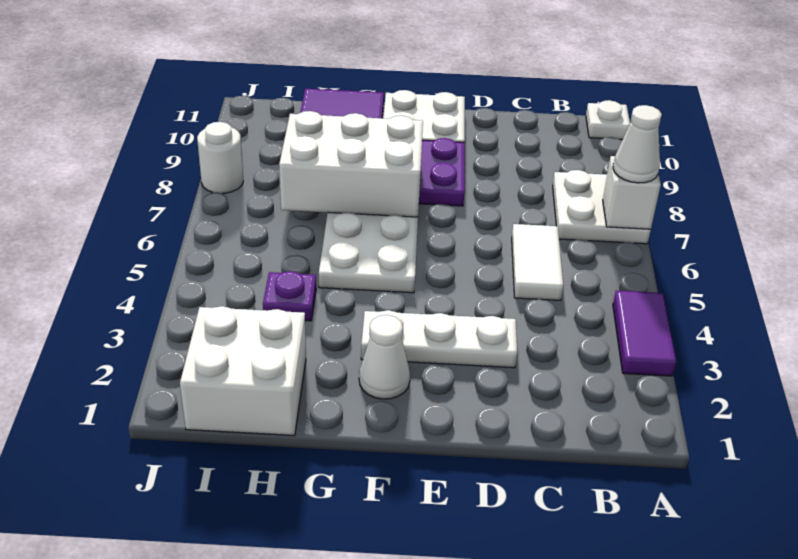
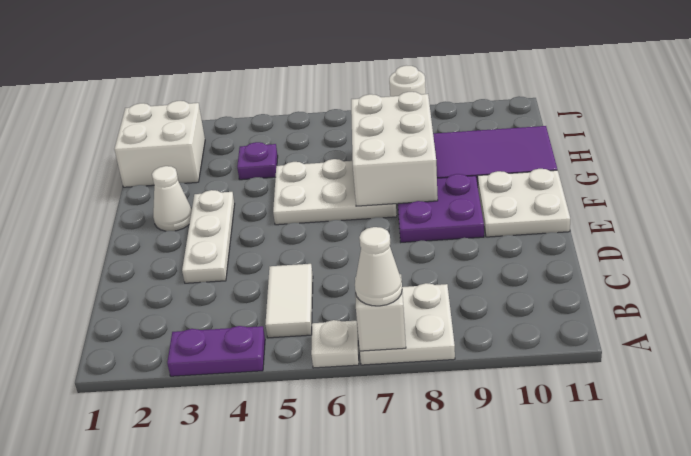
purple 1x2 tile [613,291,676,376] -> purple 1x2 plate [167,326,265,376]
white 1x1 plate [586,100,630,139] -> white 1x1 plate moved to [311,320,359,368]
white 1x2 tile [512,224,563,300] -> white 1x2 tile turned to [265,264,313,338]

